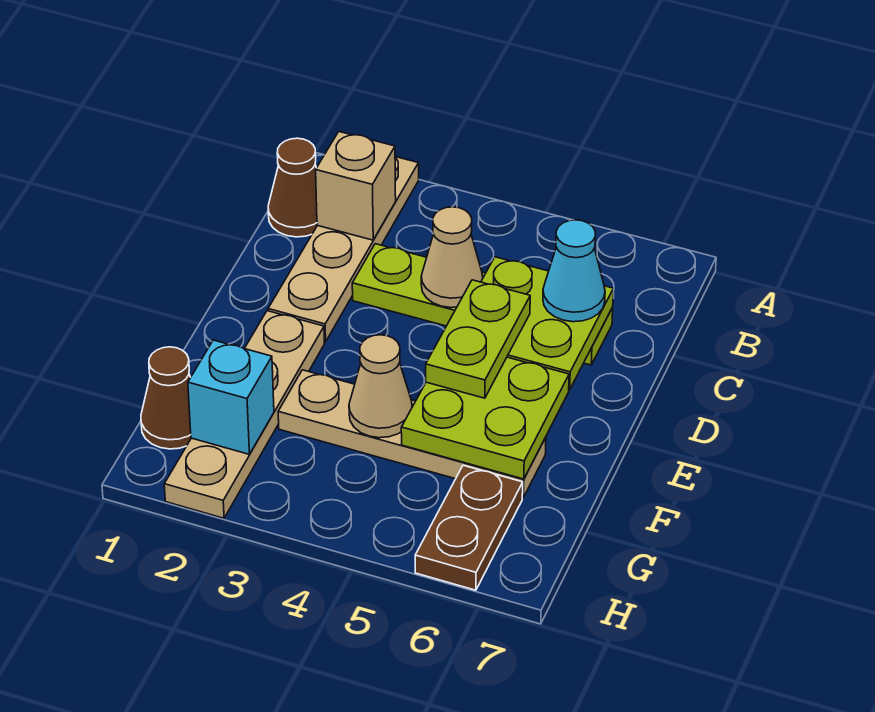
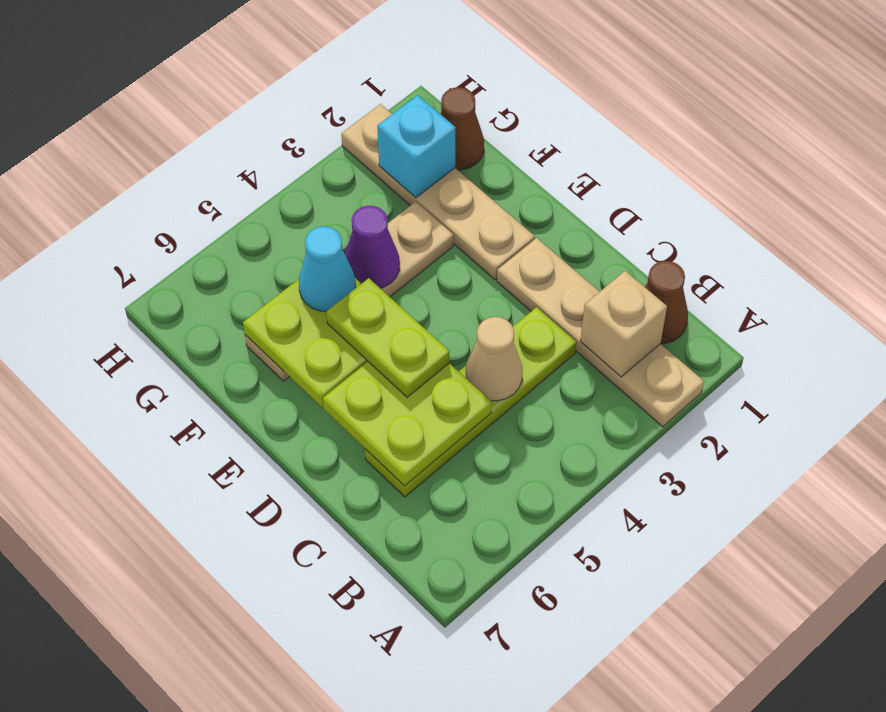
cyan 1x1 cone [543,220,605,322] -> cyan 1x1 cone moved to [299,227,356,312]
tan 1x1 cone [349,335,412,438] -> purple 1x1 cone [345,206,400,288]
brown 1x2 plate [415,465,523,590] -> none

